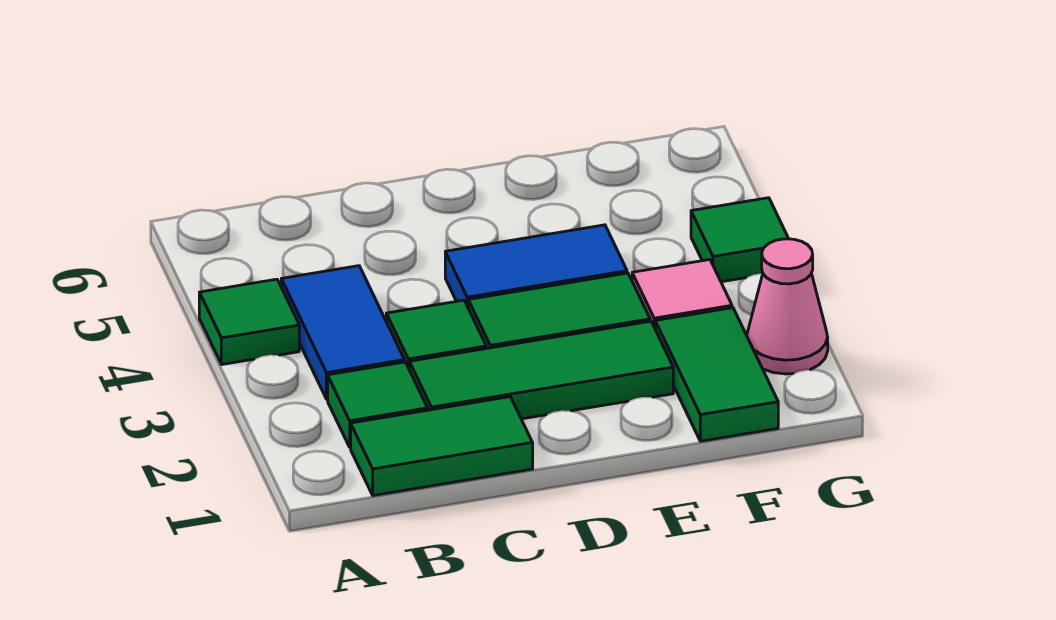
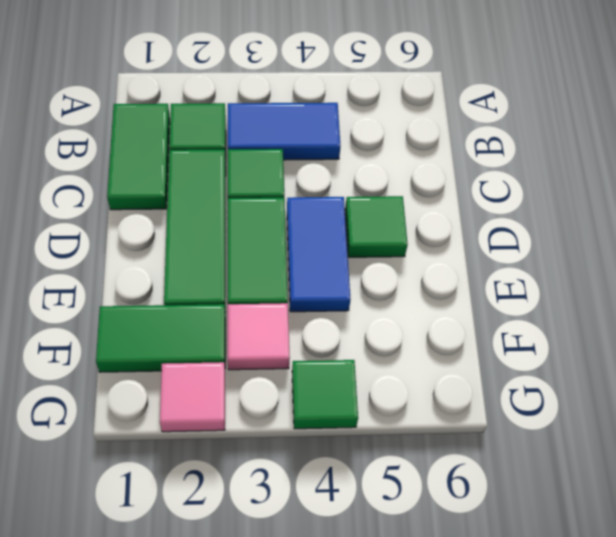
green 1x1 tile [199,279,299,364] -> green 1x1 tile moved to [345,196,408,257]
pink 1x1 cone [747,239,828,374] -> pink 1x1 tile [160,362,225,432]

